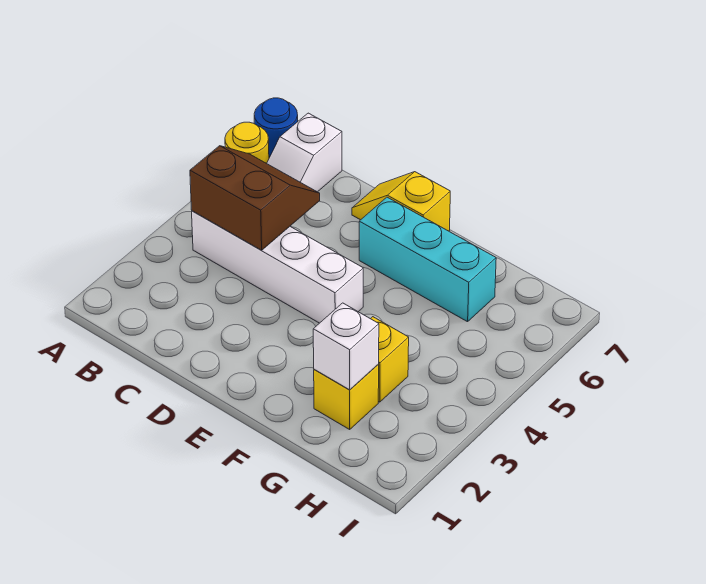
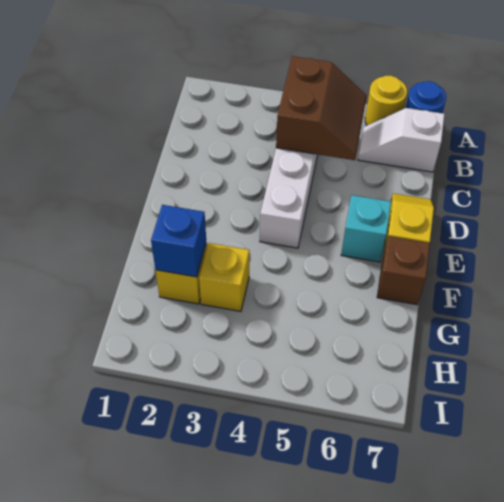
cyan 1x3 brick [359,197,496,322] -> cyan 1x1 brick [341,195,391,262]
none -> brown 1x1 brick [377,236,430,305]
white 1x1 brick [313,303,379,390] -> blue 1x1 brick [151,205,206,277]

